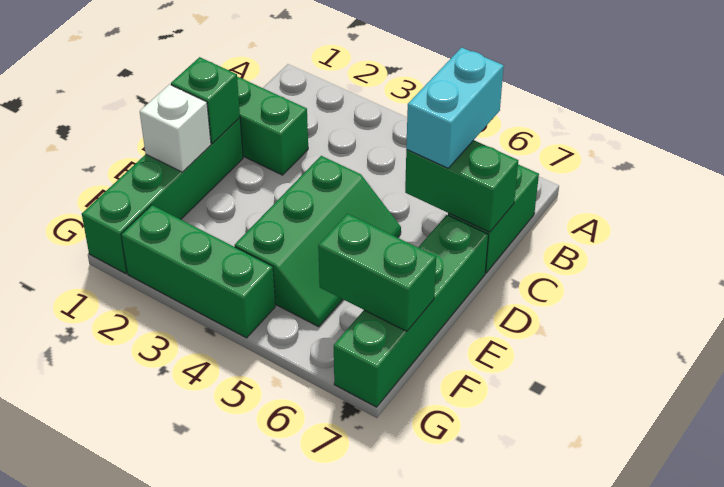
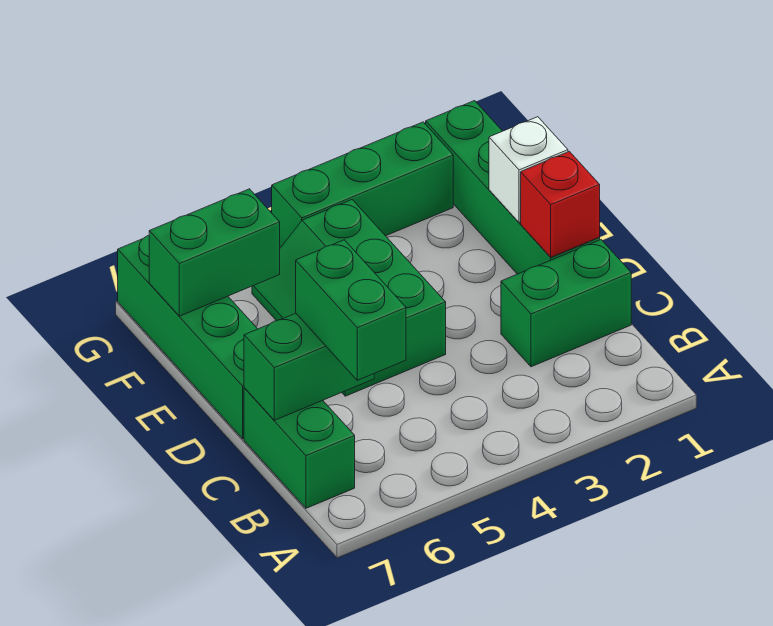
cyan 1x2 brick [406,48,504,168] -> green 1x2 brick [296,240,406,380]
green 1x1 brick [171,57,240,143] -> red 1x1 brick [521,151,600,257]

